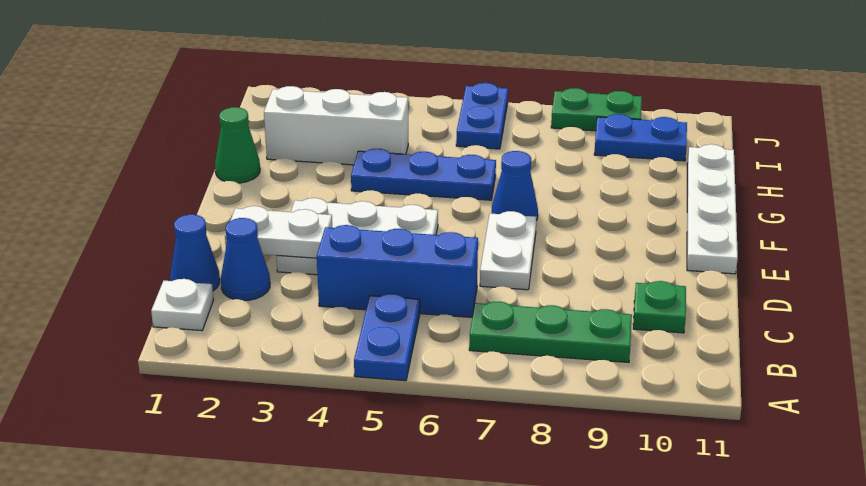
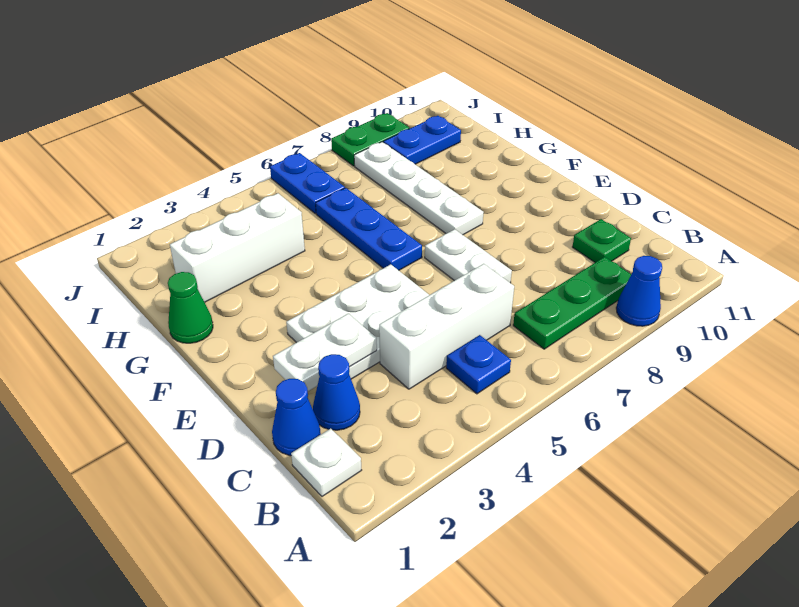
blue 1x2 plate [354,294,420,381] -> blue 1x1 plate [446,335,511,394]
blue 1x3 brick [316,225,478,317] -> white 1x3 brick [379,264,514,389]
white 1x4 plate [687,144,738,274] -> white 1x4 plate moved to [354,142,484,235]
blue 1x1 cone [492,151,538,220] -> blue 1x1 cone moved to [616,256,662,326]
blue 1x3 plate [351,149,496,200] -> blue 1x3 plate turned to [316,188,422,270]

